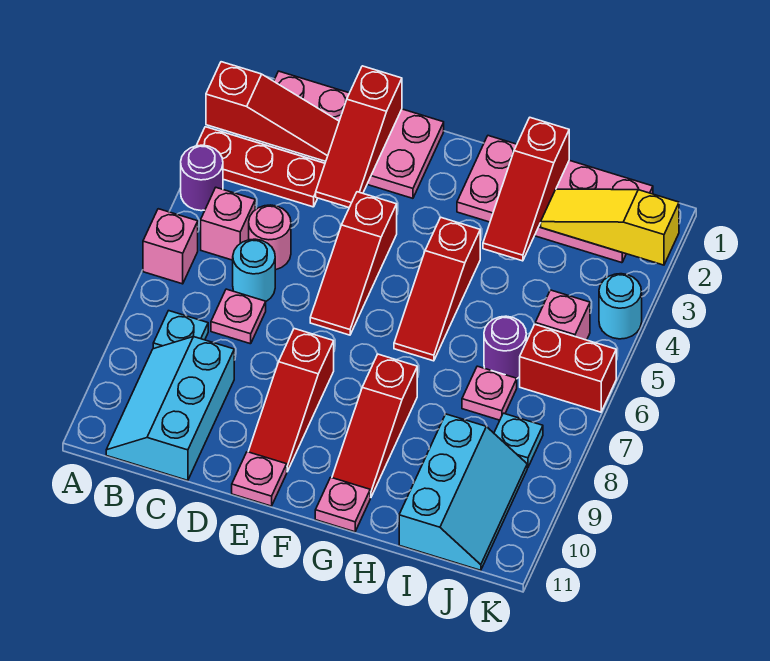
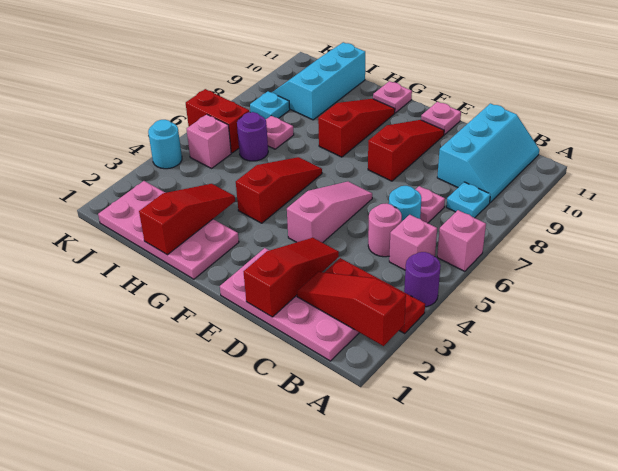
red 1x3 slope [310,192,397,335] -> pink 1x3 slope [287,182,372,243]
yellow 1x3 slope [541,189,679,265] -> none

